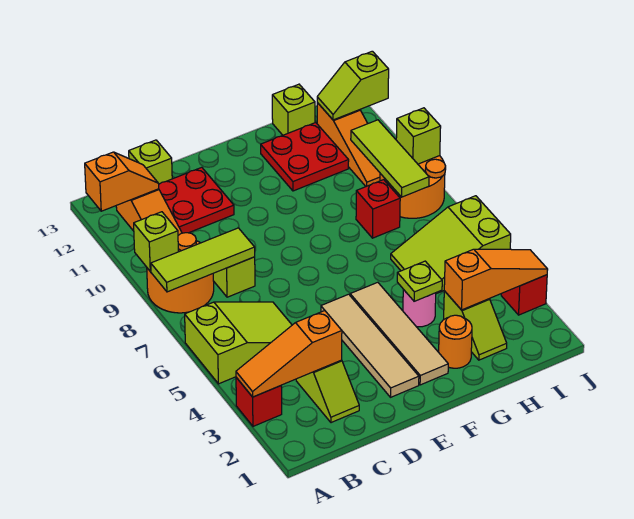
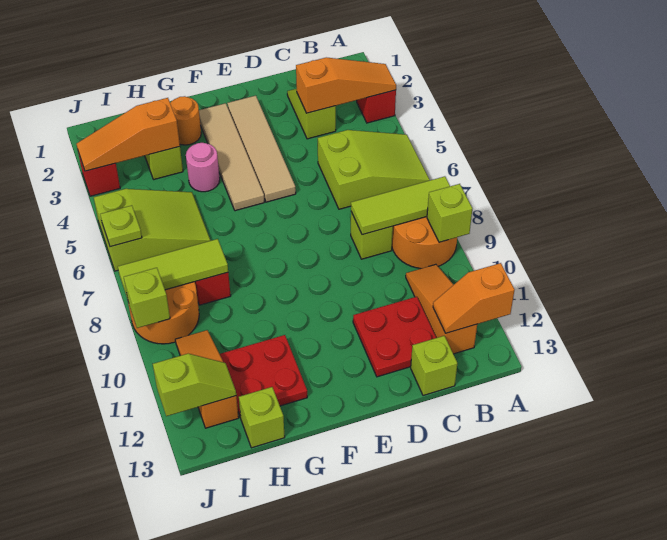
lime 2x3 slope [185,302,292,384] -> lime 2x3 slope turned to [318,130,430,209]
lime 1x1 plate [397,261,442,301] -> lime 1x1 plate moved to [100,205,142,247]
lime 1x3 tile [351,120,429,197] -> lime 1x3 tile turned to [118,239,228,299]

